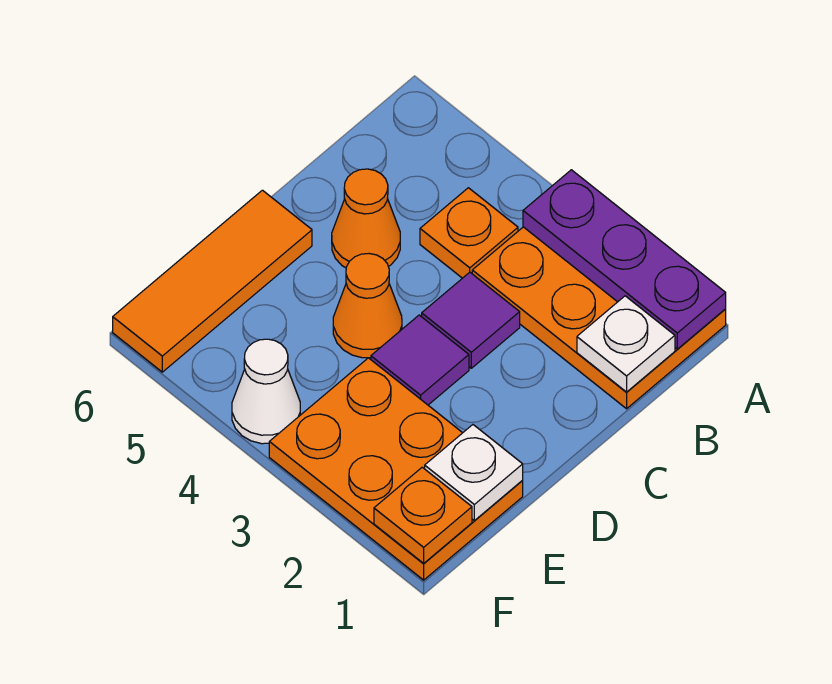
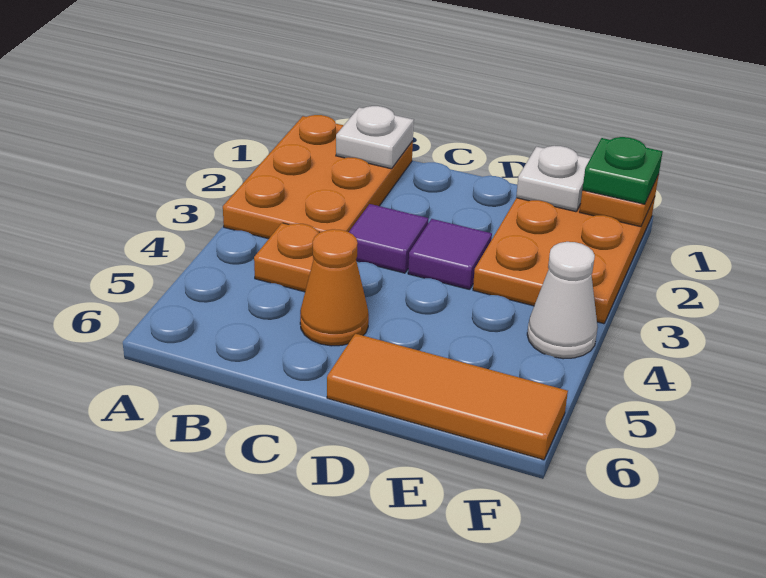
purple 1x3 plate [523,170,726,349] -> none
orange 1x1 cone [333,254,402,358] -> none
none -> green 1x1 plate [582,137,663,204]

